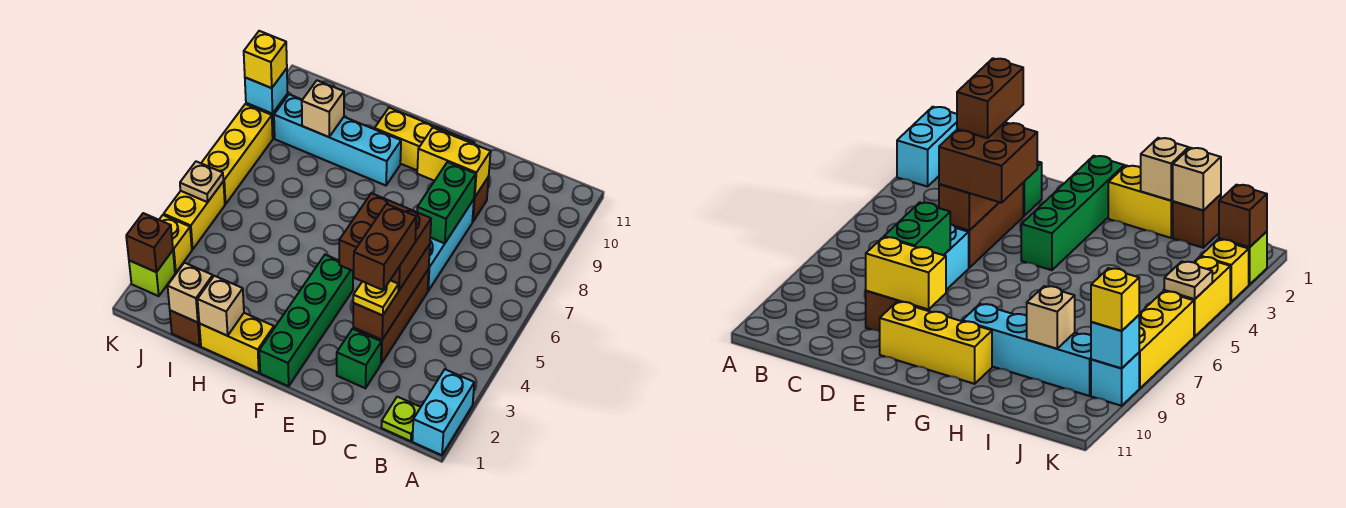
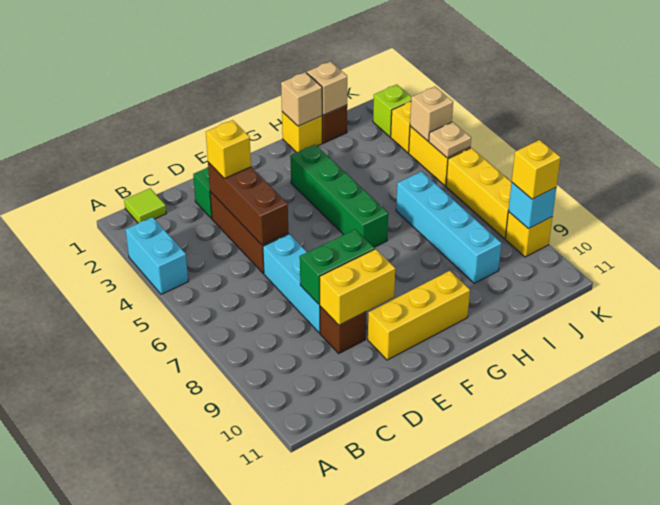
cyan 1x2 brick [412,369,474,455] -> cyan 1x2 brick moved to [125,217,188,294]
lime 1x1 plate [381,397,421,441] -> lime 1x1 tile [124,188,166,223]
yellow 1x1 plate [353,280,399,315] -> yellow 1x1 brick [206,120,251,179]
brown 1x2 brick [354,204,416,290] -> none
brown 2x2 brick [339,193,431,291] -> none
green 1x2 brick [417,162,476,243] -> green 1x2 brick turned to [300,229,375,304]
green 1x4 brick [259,255,353,386] -> green 1x4 brick moved to [290,145,388,247]
yellow 1x2 brick [199,313,274,373] -> yellow 1x1 brick [282,112,322,152]
cyan 1x4 brick [274,94,401,186] -> cyan 1x4 brick turned to [396,172,502,283]
tan 1x1 brick [302,80,344,137] -> tan 1x1 brick moved to [410,87,453,141]
brown 1x1 brick [126,213,173,272] -> none
cyan 1x1 brick [1091,353,1139,406] -> yellow 1x1 brick [505,212,552,257]

